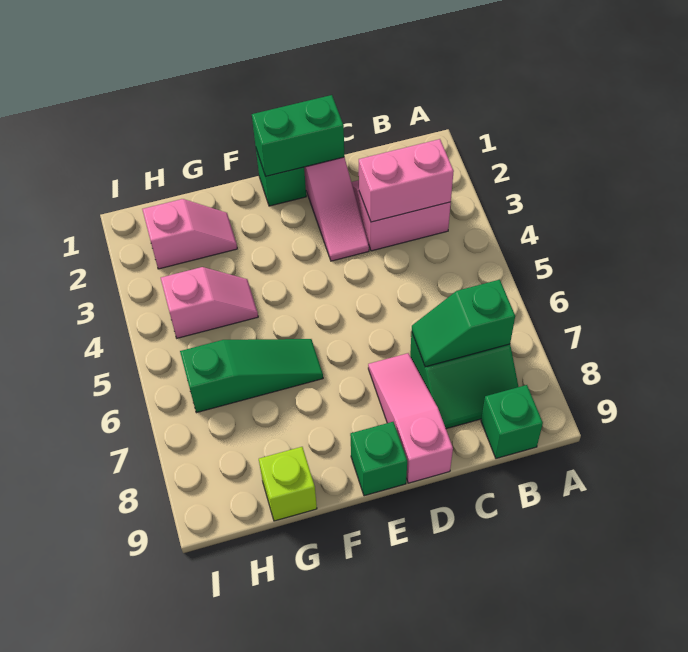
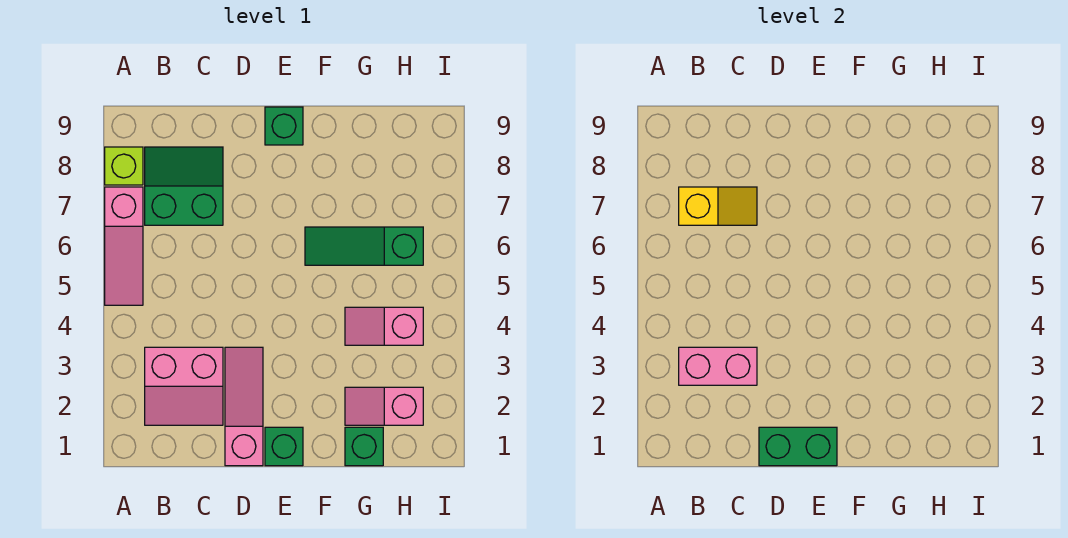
green 1x2 slope [412,280,515,367] -> yellow 1x2 slope [679,187,757,225]
green 1x1 brick [481,385,543,458] -> green 1x1 brick moved to [345,427,383,466]
pink 1x3 slope [368,353,453,483] -> pink 1x3 slope moved to [105,187,143,305]
lime 1x1 brick [259,447,317,521] -> lime 1x1 brick moved to [105,147,143,185]

